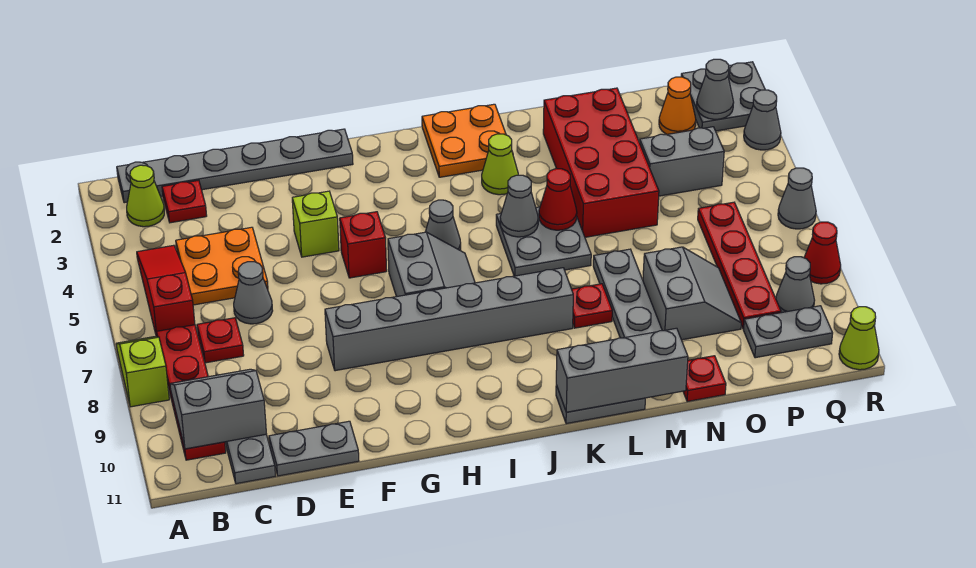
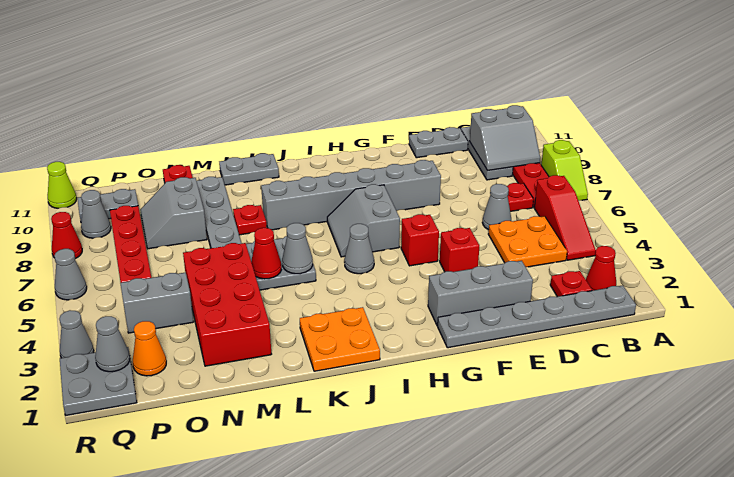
lime 1x1 cone [127,165,164,227] -> red 1x1 cone [586,246,616,291]
lime 1x1 brick [292,191,339,257] -> red 1x1 brick [440,228,479,272]
lime 1x1 cone [482,134,518,195] -> none
grey 1x3 brick [556,328,688,412] -> grey 1x3 brick moved to [428,261,533,326]

